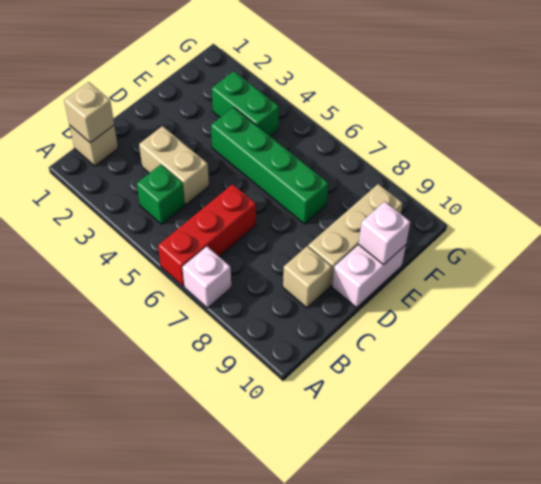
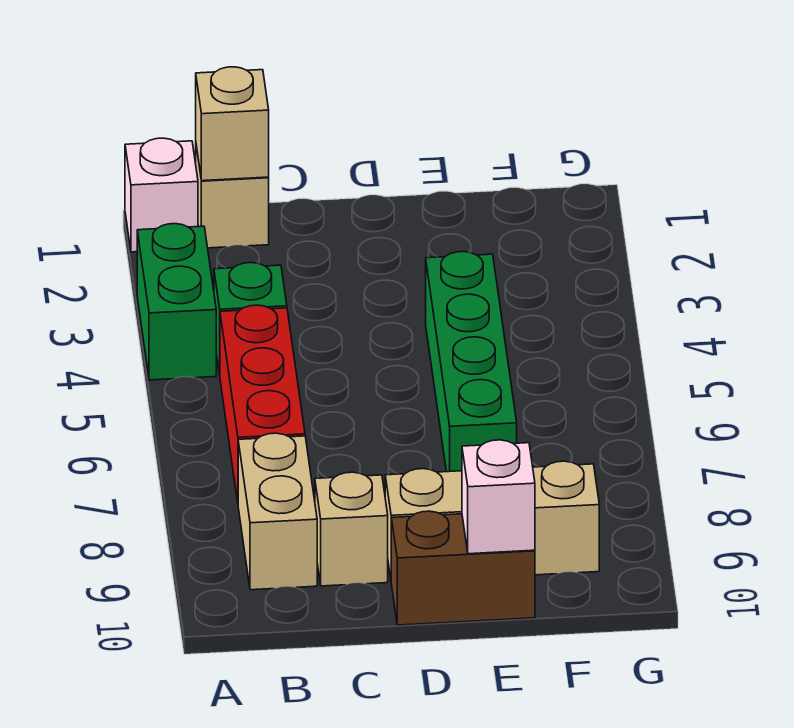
red 1x3 brick [158,184,256,286] -> red 1x3 brick turned to [220,305,305,501]
white 1x1 brick [182,246,231,308] -> white 1x1 brick moved to [125,138,198,252]
tan 1x2 brick [139,126,209,204] -> tan 1x2 brick moved to [238,433,317,590]
white 1x2 brick [332,245,406,308] -> brown 1x2 brick [391,511,535,625]
green 1x2 brick [212,71,279,136] -> green 1x2 brick moved to [137,224,216,380]

